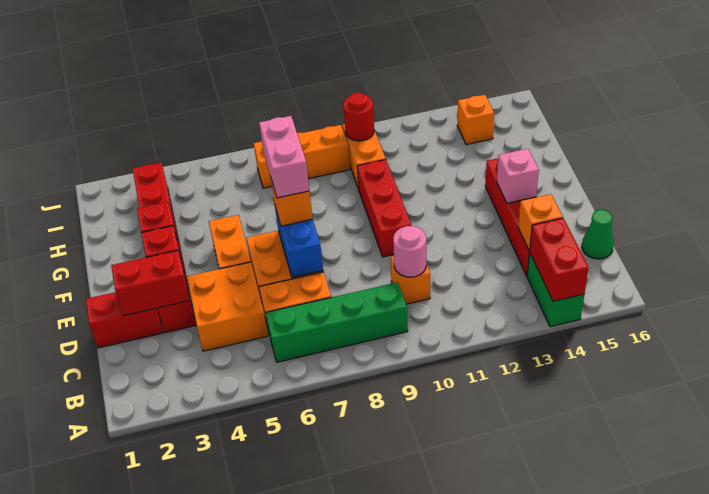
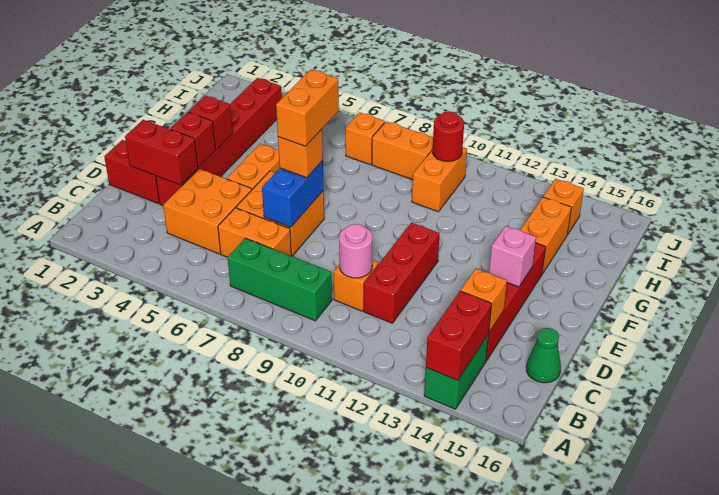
green 1x4 brick [266,282,408,362] -> green 1x3 brick [228,238,332,321]
pink 1x2 brick [259,116,309,198] -> orange 1x2 brick [276,69,339,146]
red 1x3 brick [357,160,412,257] -> red 1x3 brick moved to [364,223,440,323]
none -> orange 1x2 brick [520,197,571,274]

